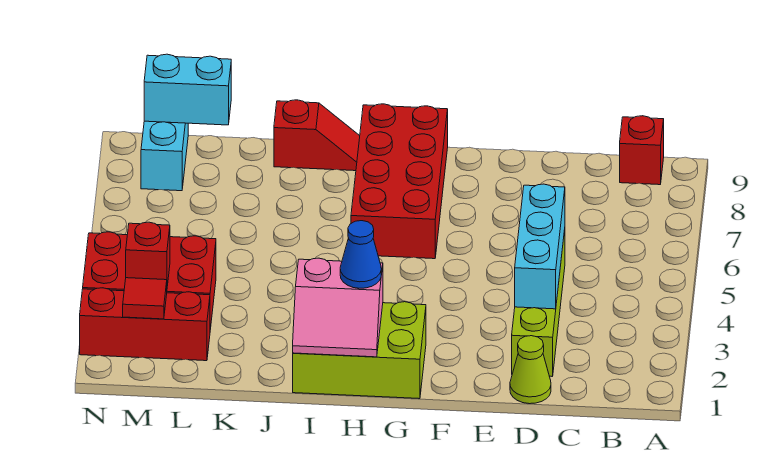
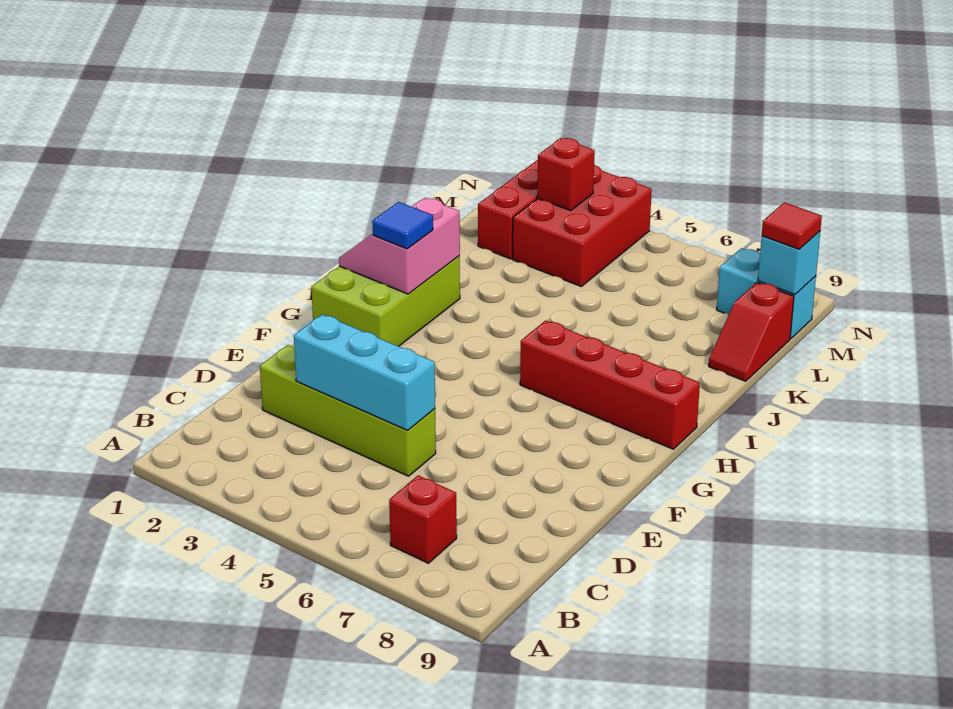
red 1x1 brick [620,116,664,185] -> red 1x1 brick moved to [389,475,457,563]
lime 1x1 cone [510,336,551,404] -> none
red 2x4 brick [351,104,448,259] -> red 1x4 brick [520,321,700,449]
blue 1x1 cone [340,221,381,288] -> blue 1x1 tile [372,202,433,249]
red 1x2 slope [274,100,360,171] -> red 1x2 slope moved to [709,283,794,381]
cyan 1x2 brick [144,54,231,125] -> cyan 1x1 brick [758,231,820,295]
red 1x1 tile [123,278,167,319] -> red 1x1 tile moved to [762,202,822,249]

